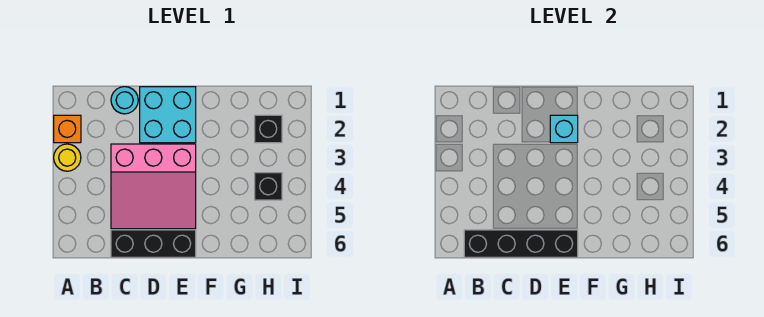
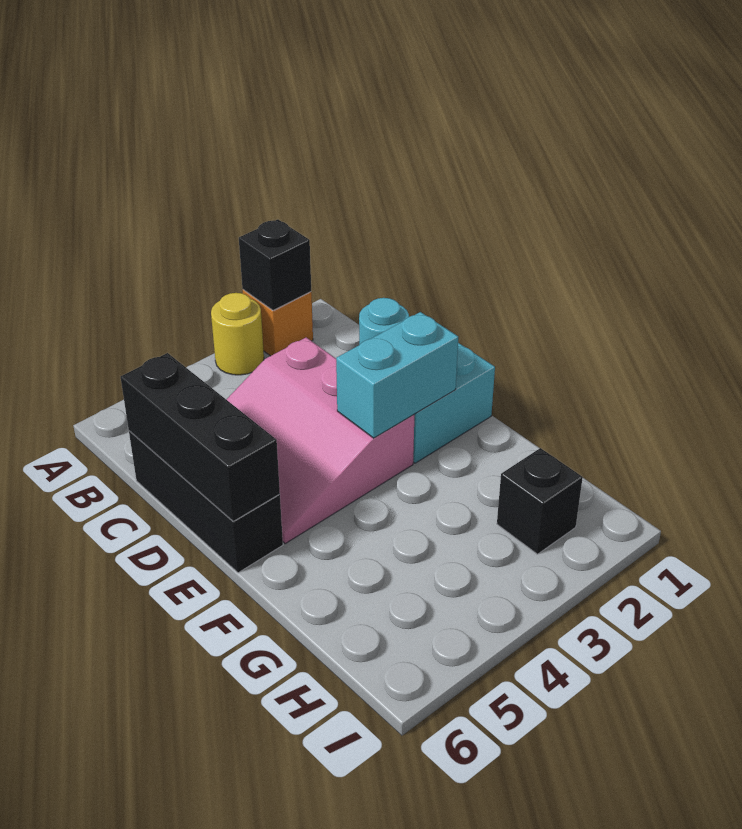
black 1x4 brick [464,230,578,257] -> black 1x3 brick [121,353,280,521]
cyan 1x1 brick [550,115,578,143] -> cyan 1x2 brick [336,312,458,438]
black 1x1 brick [255,173,282,200] -> black 1x1 brick moved to [239,219,311,310]

